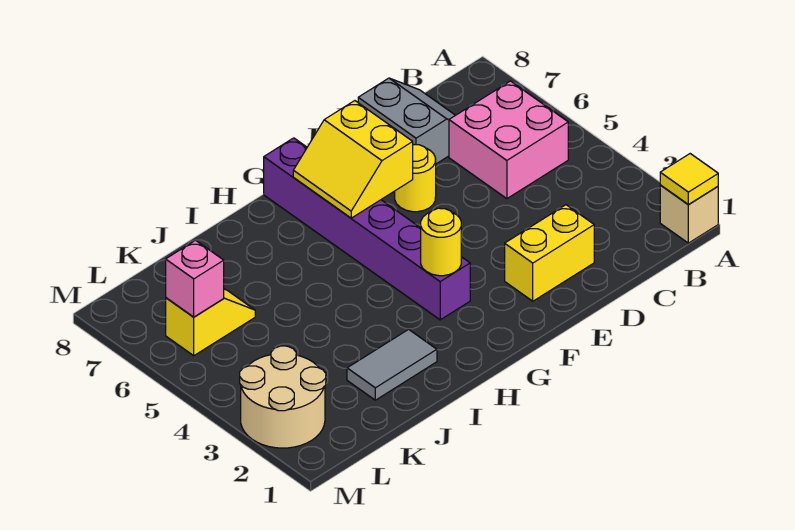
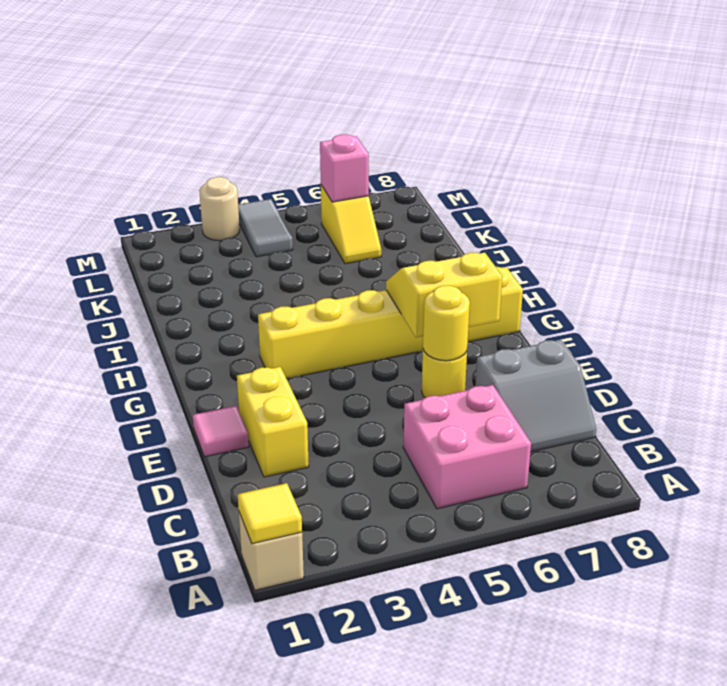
none -> pink 1x1 tile [193,406,249,457]
purple 1x6 brick [264,138,470,320] -> yellow 1x6 brick [258,267,523,379]
yellow 1x1 round brick [421,208,461,276] -> yellow 1x1 round brick moved to [423,285,470,361]
grey 1x2 tile [347,329,437,400] -> grey 1x2 tile moved to [238,199,293,257]
tan 2x2 round brick [240,346,326,448] -> tan 1x1 round brick [199,177,240,241]

